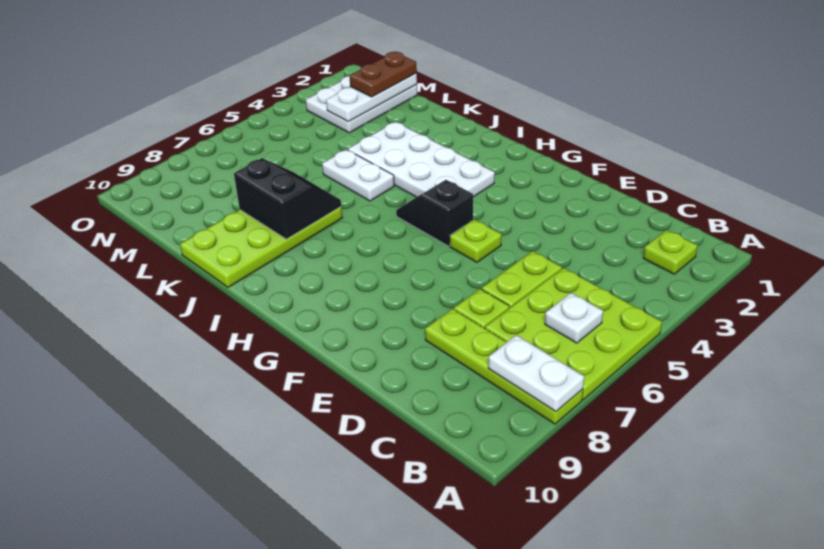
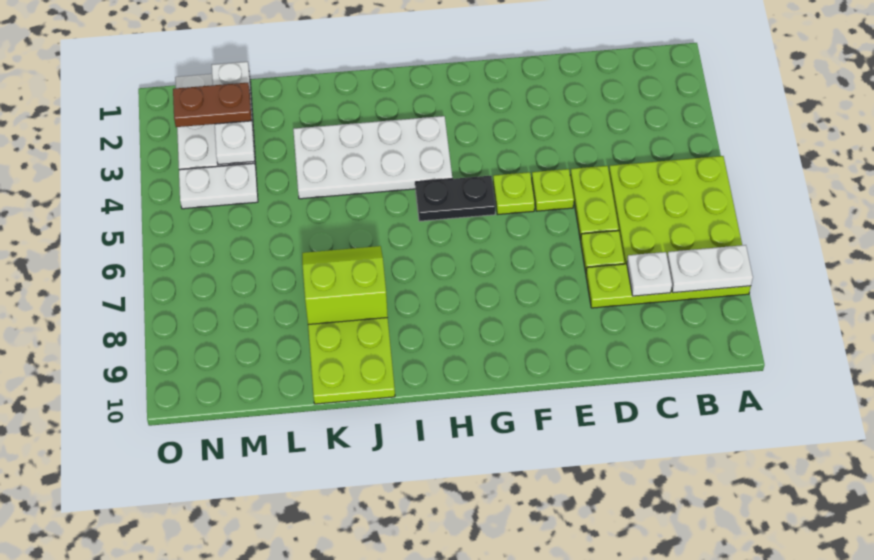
lime 1x1 plate [643,230,698,274] -> lime 1x1 plate moved to [532,169,574,211]
white 1x1 plate [545,293,603,343] -> white 1x1 plate moved to [627,252,672,296]
black 1x2 slope [396,180,473,246] -> black 1x2 plate [415,176,496,221]
white 1x2 plate [322,150,394,201] -> white 1x2 plate moved to [179,163,258,209]
black 2x2 slope [234,158,341,239] -> lime 2x2 slope [302,246,388,325]
brown 1x2 plate [349,52,417,97] -> brown 1x2 plate turned to [173,83,252,127]

